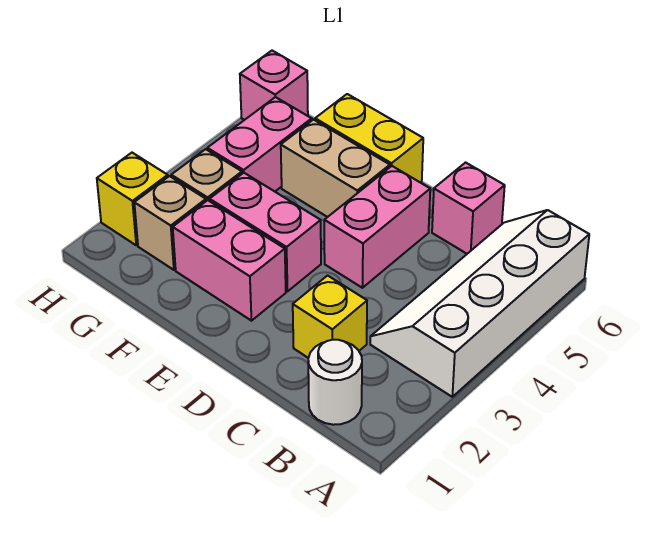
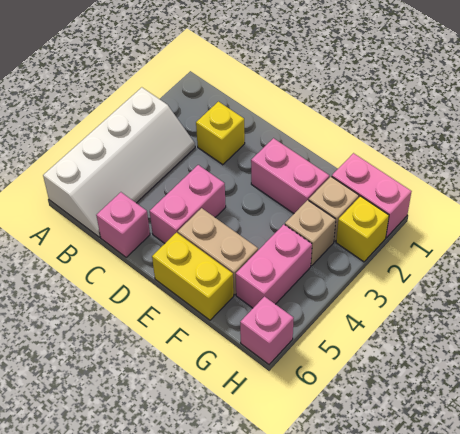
white 1x1 round brick [308,340,362,425] -> none
pink 1x2 brick [210,173,321,291] -> pink 1x2 brick moved to [332,153,412,238]

